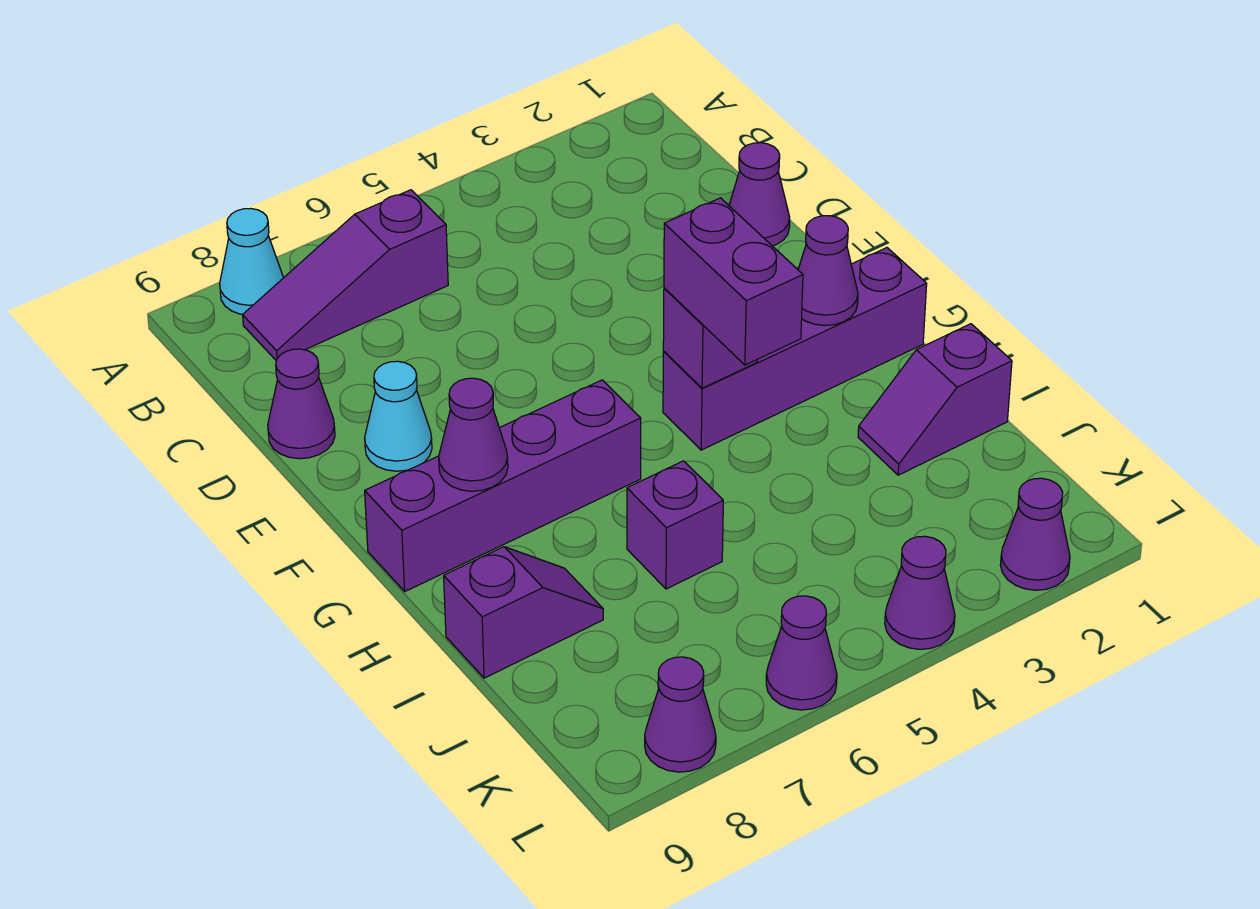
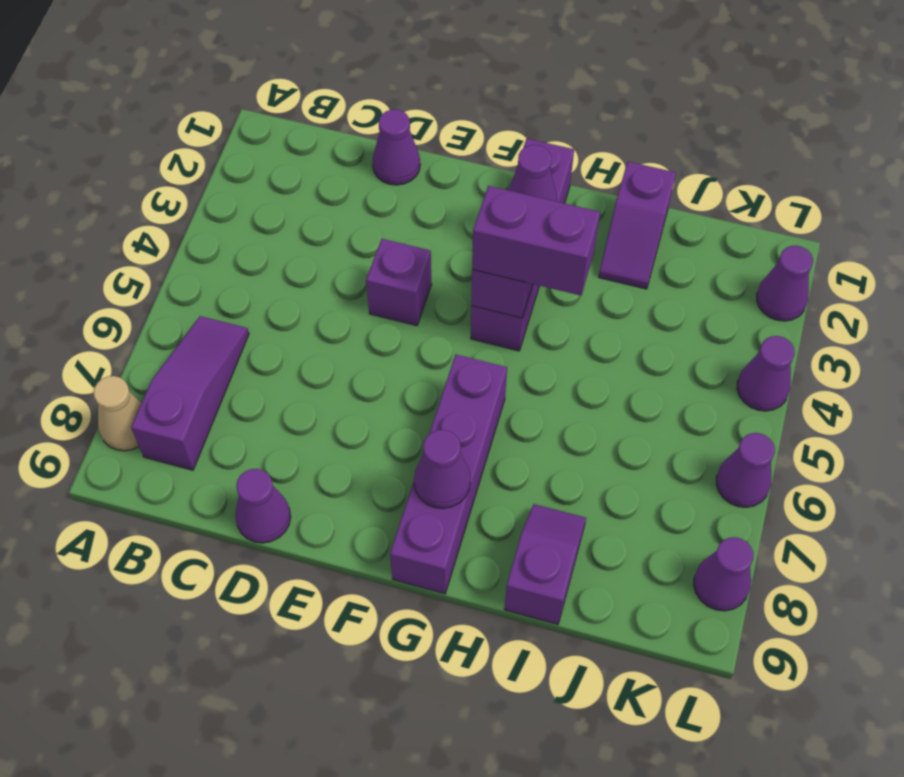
cyan 1x1 cone [220,209,283,315] -> tan 1x1 cone [93,376,141,451]
purple 1x3 slope [243,190,448,361] -> purple 1x3 slope turned to [131,316,249,470]
cyan 1x1 cone [365,361,432,471] -> none
purple 1x1 brick [627,461,723,589] -> purple 1x1 brick moved to [366,239,432,326]

